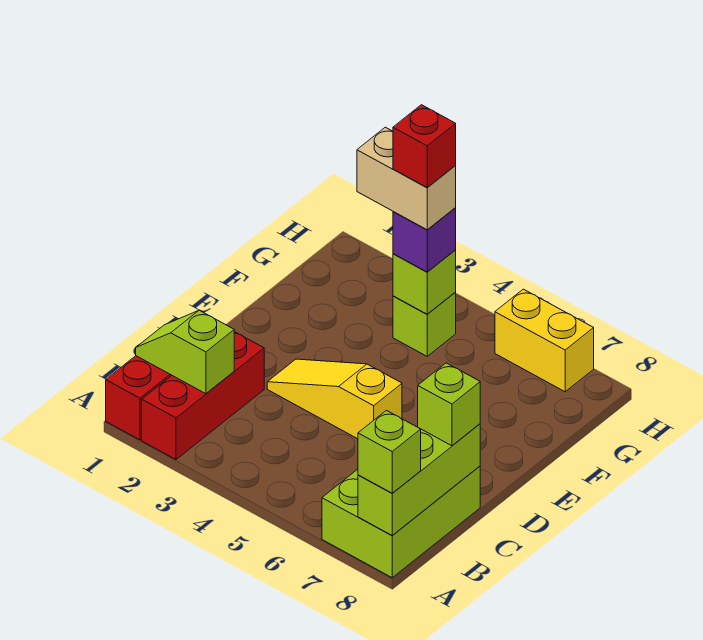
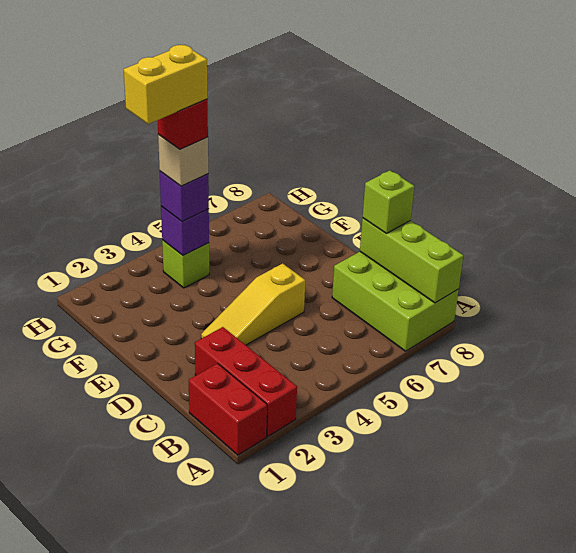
lime 1x1 brick [358,410,421,493] -> none
lime 1x2 slope [136,310,234,394] -> none
tan 1x2 brick [357,127,456,230] -> tan 1x1 brick [158,135,208,186]
lime 1x1 brick [393,250,456,314] -> purple 1x1 brick [161,206,209,255]
yellow 1x2 brick [495,289,594,392] -> yellow 1x2 brick moved to [124,45,208,124]

